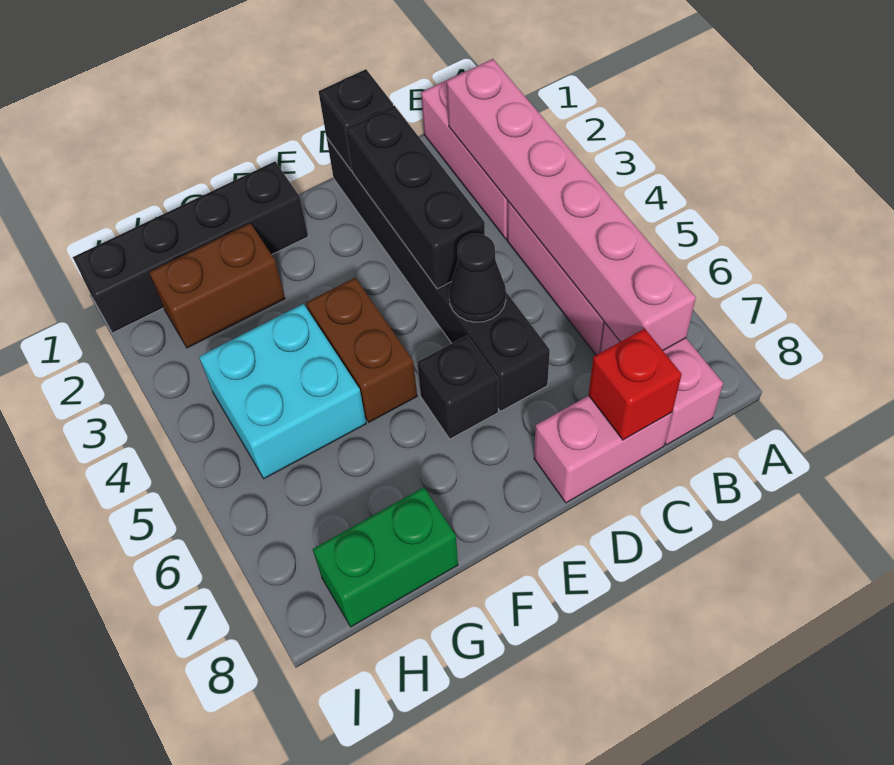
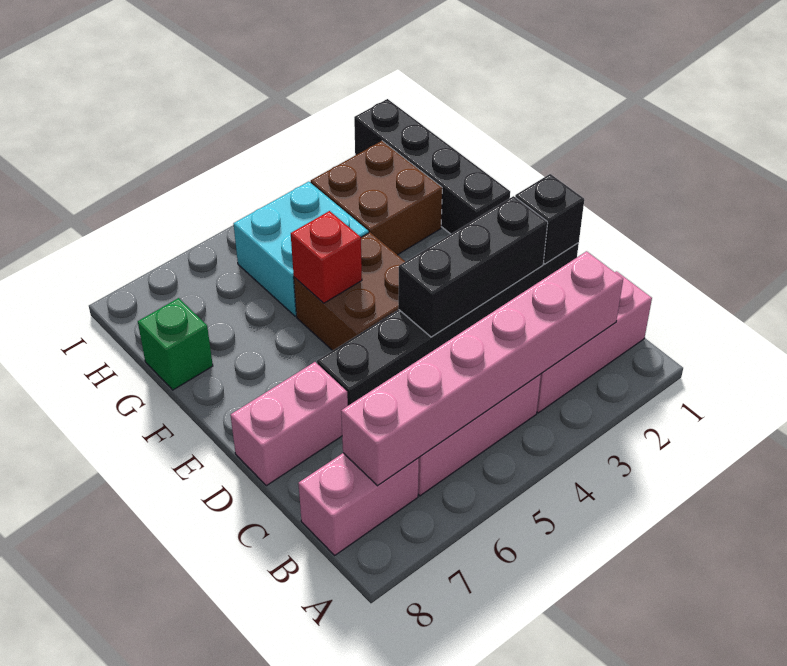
pink 1x2 brick [534,396,672,503] -> pink 1x2 brick turned to [231,362,348,486]
red 1x1 brick [589,329,682,440] -> red 1x1 brick moved to [291,211,362,303]
black 1x1 cone [449,234,506,322] -> none
black 1x1 brick [417,336,498,439] -> none
brown 1x2 brick [306,277,417,422] -> brown 2x2 brick [294,232,405,351]
brown 1x2 brick [149,223,285,348] -> brown 2x2 brick [311,141,442,255]
green 1x2 brick [313,487,458,627] -> green 1x1 brick [138,298,213,390]

